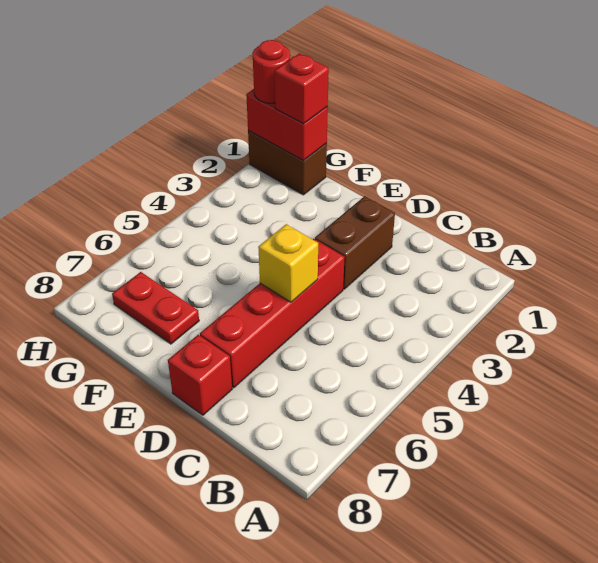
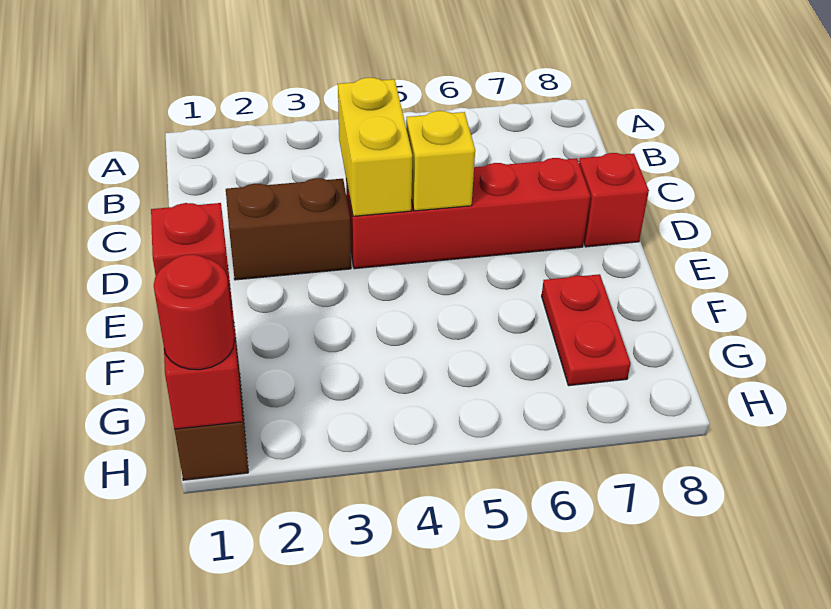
none -> yellow 1x2 brick [338,78,412,216]

